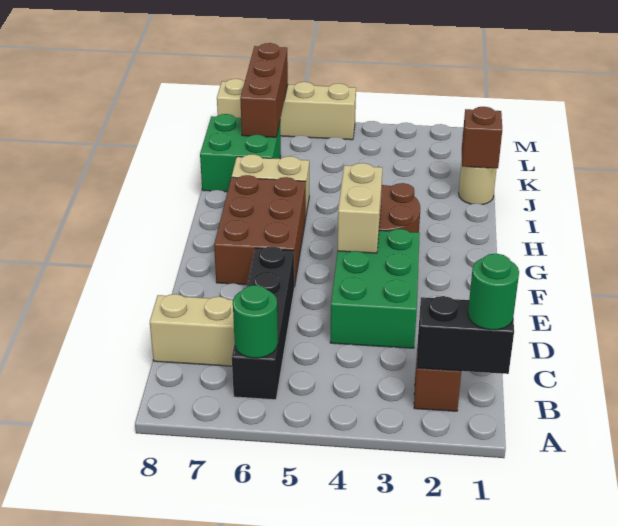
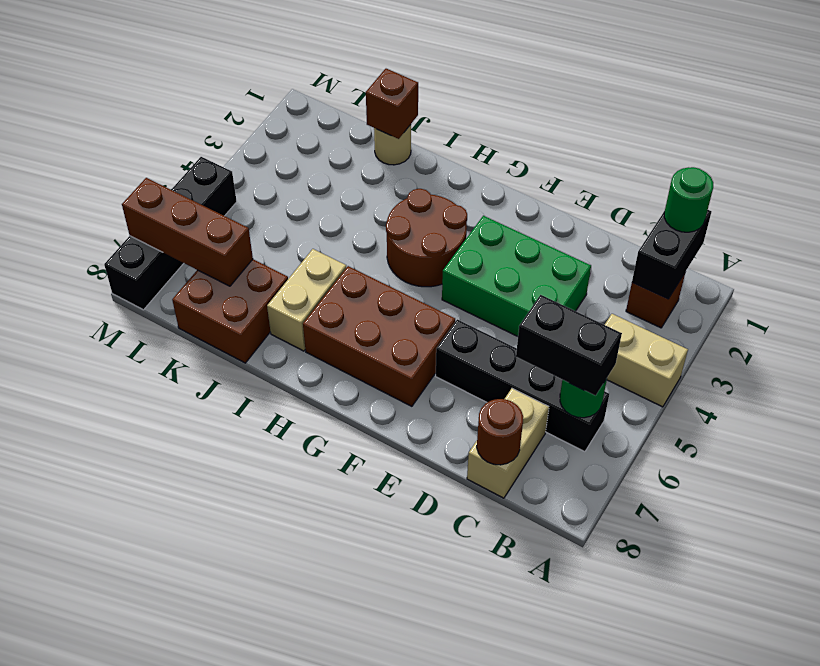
none -> black 1x2 brick [516,295,622,396]
none -> brown 1x1 round brick [477,399,523,465]
tan 1x2 brick [338,163,382,253] -> tan 1x2 brick moved to [605,314,688,407]
green 2x2 brick [200,114,281,192] -> brown 2x2 brick [172,259,288,363]
tan 1x4 brick [217,79,356,140] -> black 1x4 brick [104,157,237,310]

